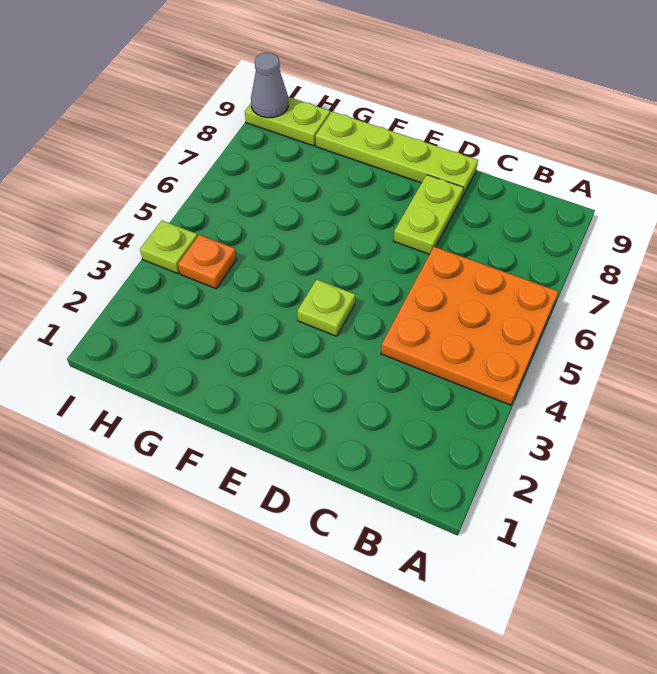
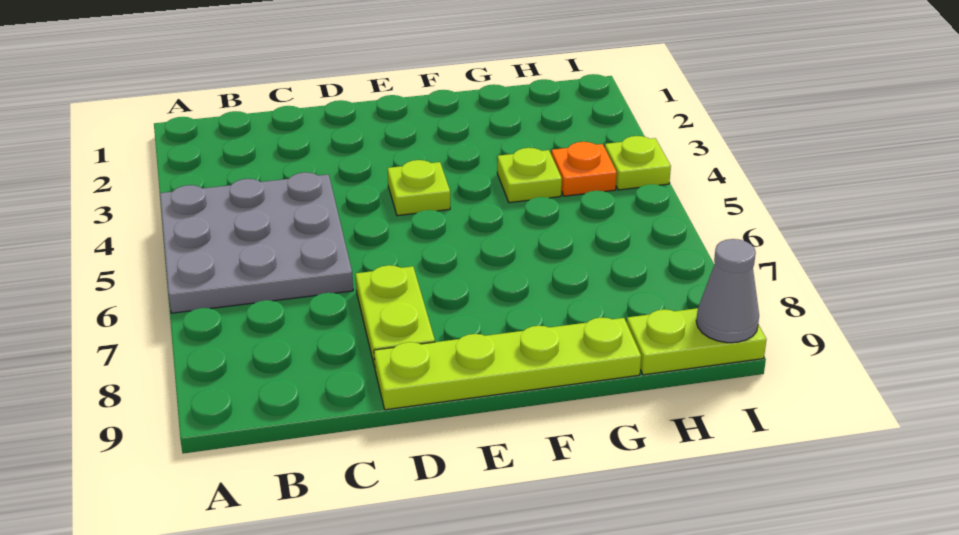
orange 3x3 plate [381,247,558,405] -> grey 3x3 plate [160,172,353,313]
none -> lime 1x1 plate [497,148,562,203]

